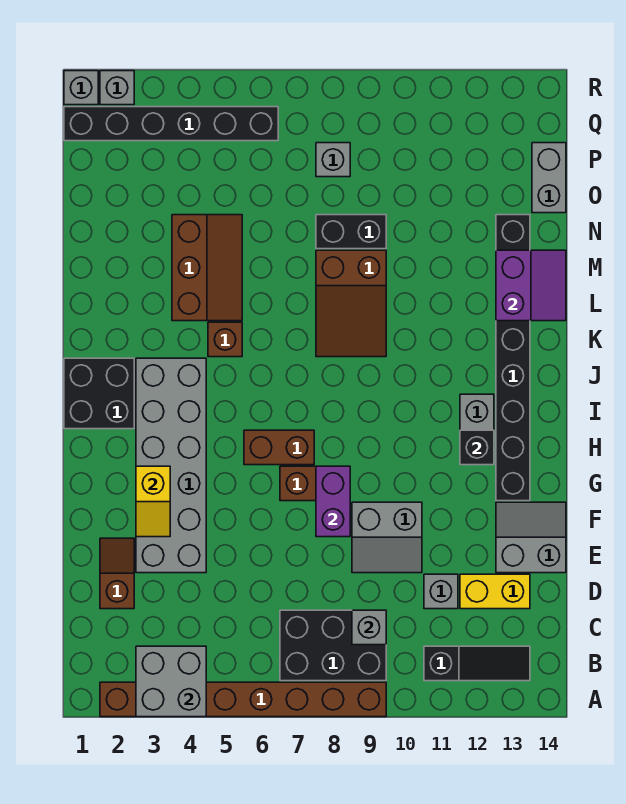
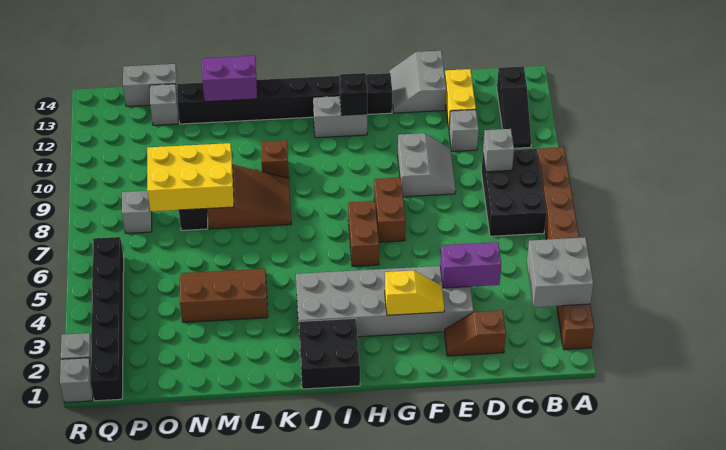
black 1x3 slope [424,646,530,681] -> black 1x3 slope turned to [497,66,531,148]
purple 1x2 brick [316,466,350,537] -> purple 1x2 brick moved to [440,242,501,288]
brown 1x1 brick [208,322,242,357] -> brown 1x1 brick moved to [261,140,289,178]
none -> yellow 2x3 brick [147,143,234,211]
none -> grey 1x1 brick [150,84,178,125]

